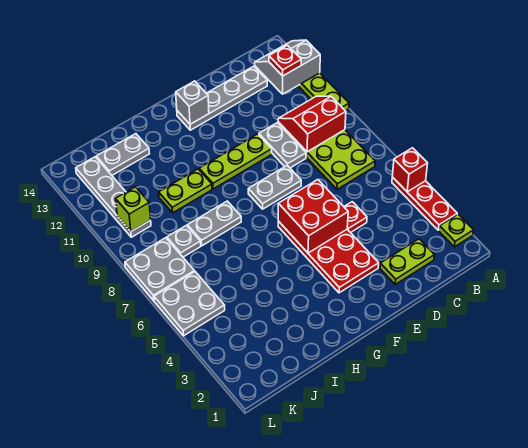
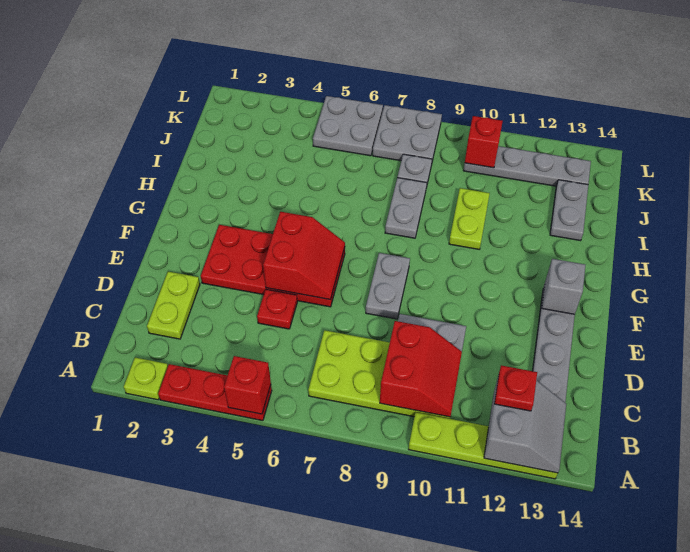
red 2x2 brick [278,180,348,253] -> red 2x2 slope [263,212,345,300]
lime 1x3 plate [199,134,272,189] -> none
lime 1x1 brick [116,187,151,231] -> red 1x1 brick [465,116,503,168]

